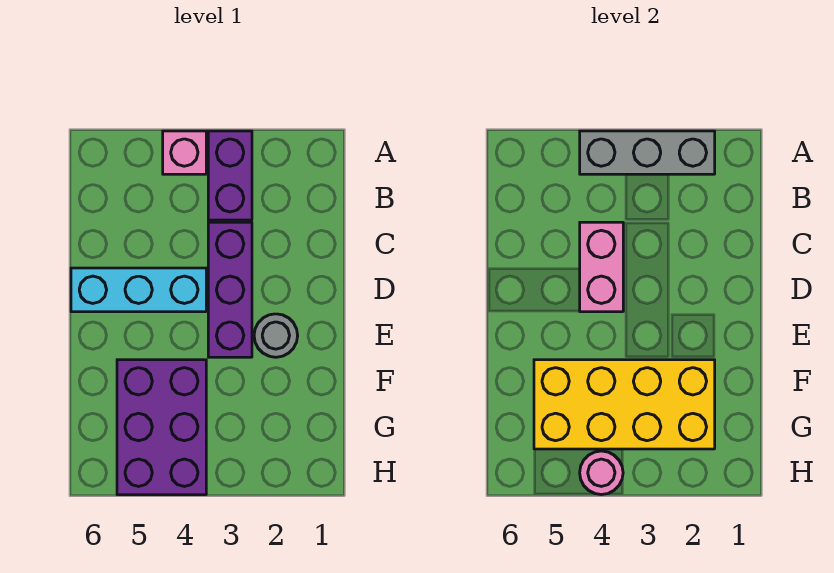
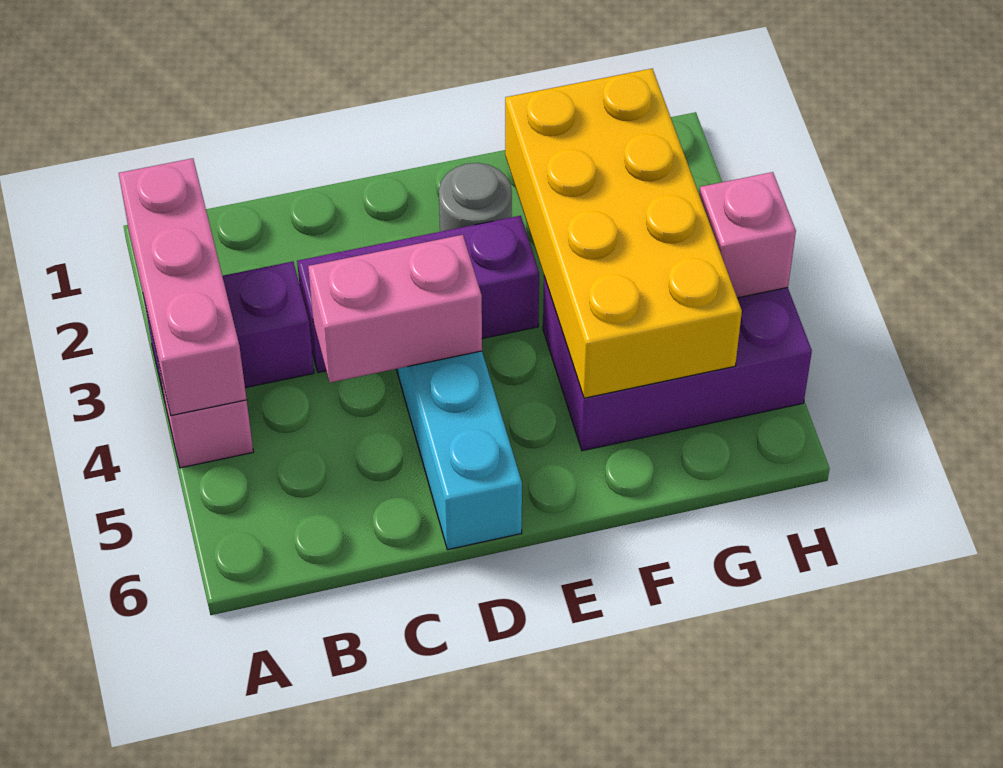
grey 1x3 brick [580,131,715,174] -> pink 1x3 brick [119,158,247,416]
pink 1x1 round brick [580,451,623,495] -> pink 1x1 brick [699,172,796,298]

